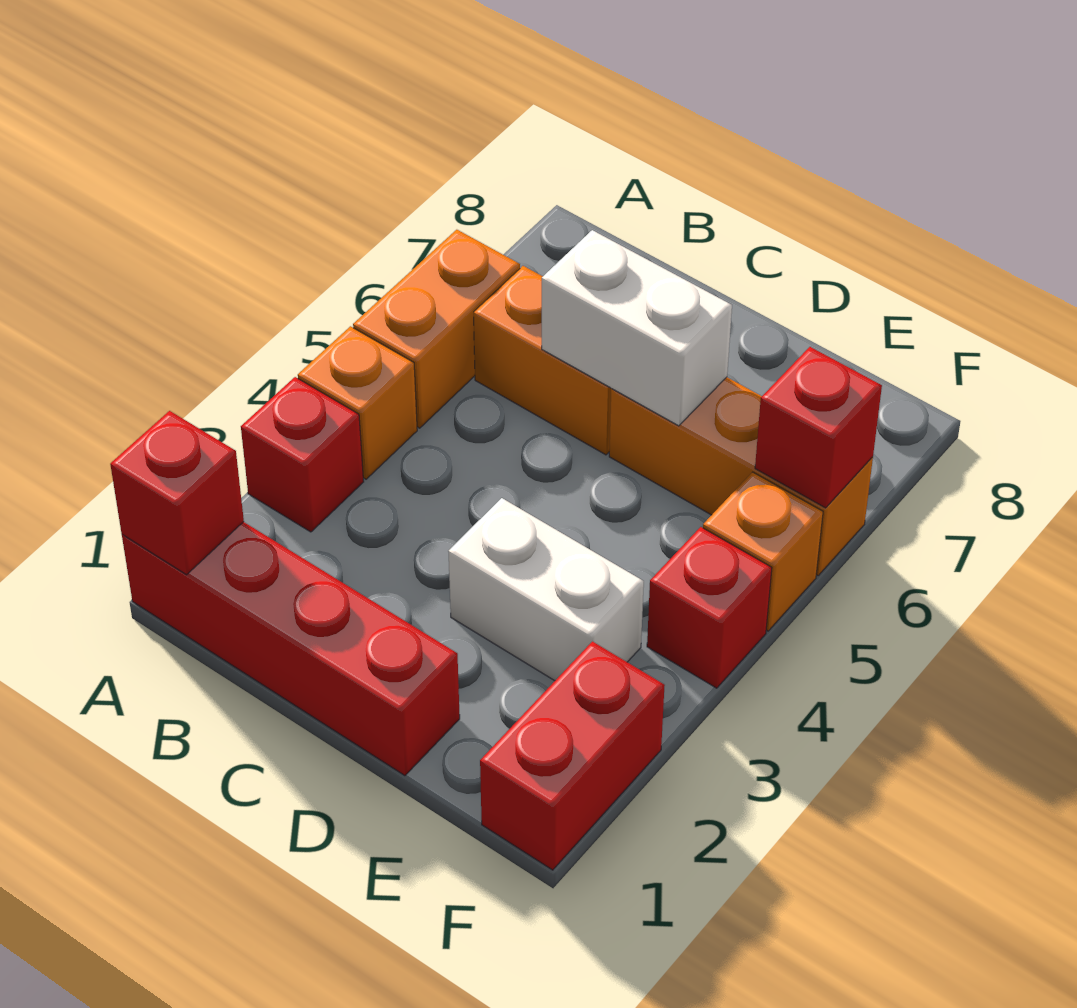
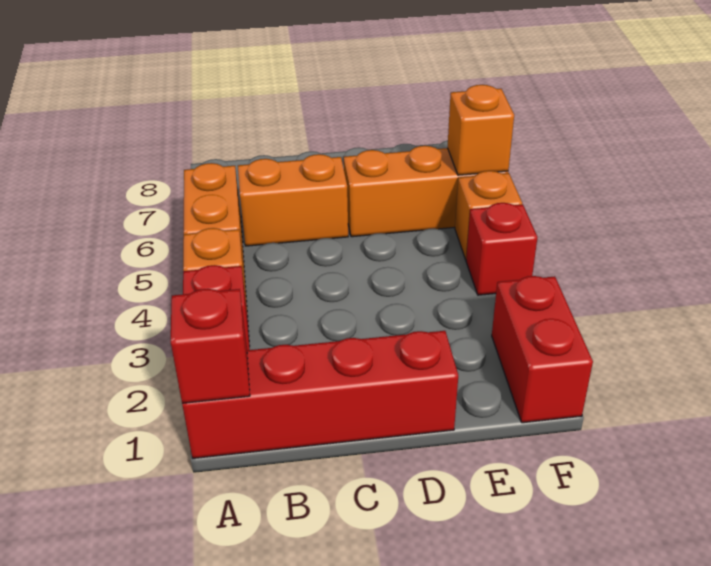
white 1x2 brick [542,230,732,426] -> none
white 1x2 brick [448,498,644,681] -> none
red 1x1 brick [755,347,882,508] -> orange 1x1 brick [447,85,514,175]

